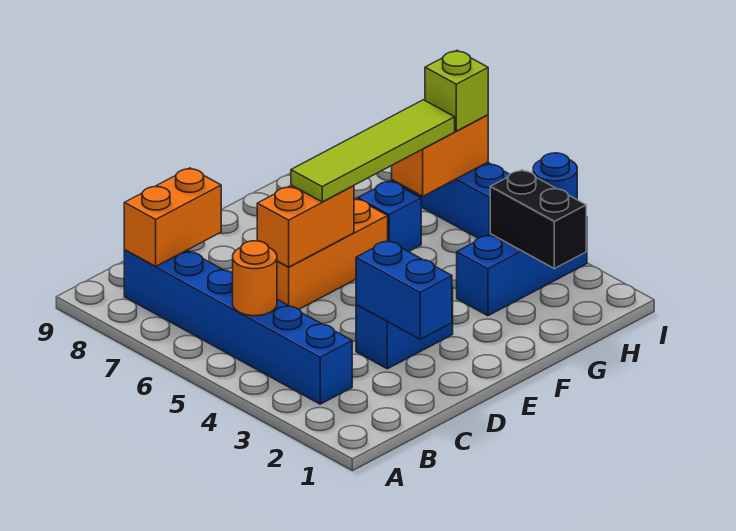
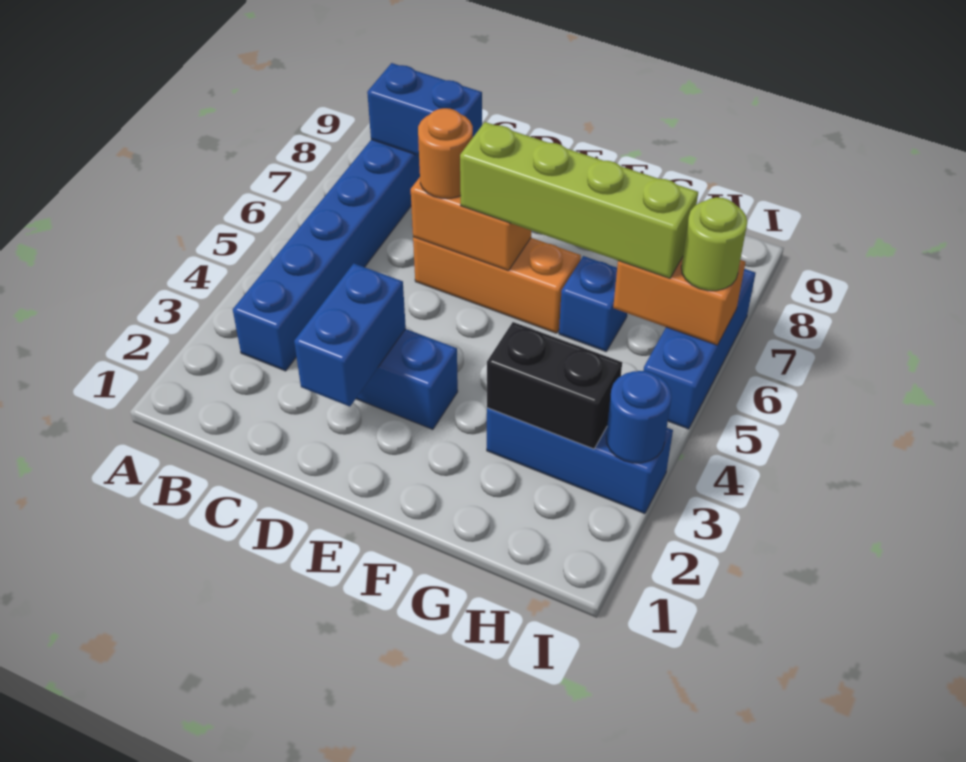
orange 1x1 round brick [233,241,277,316] -> orange 1x1 round brick moved to [418,108,473,198]
orange 1x2 brick [124,168,221,266] -> blue 1x2 brick [367,63,482,156]
lime 1x4 tile [291,100,455,202] -> lime 1x4 brick [460,122,698,278]
black 1x2 brick [490,170,586,269] -> black 1x2 brick turned to [487,322,622,449]
lime 1x1 brick [425,51,488,131] -> lime 1x1 round brick [681,197,747,291]

